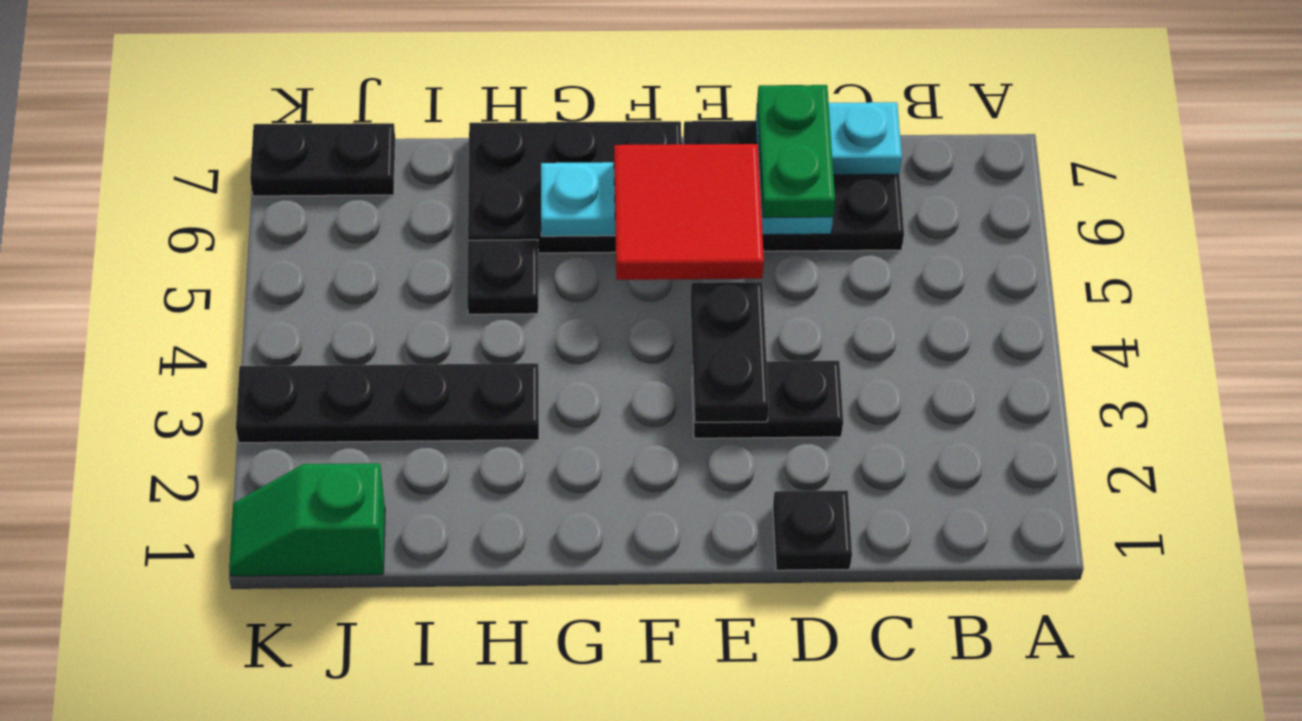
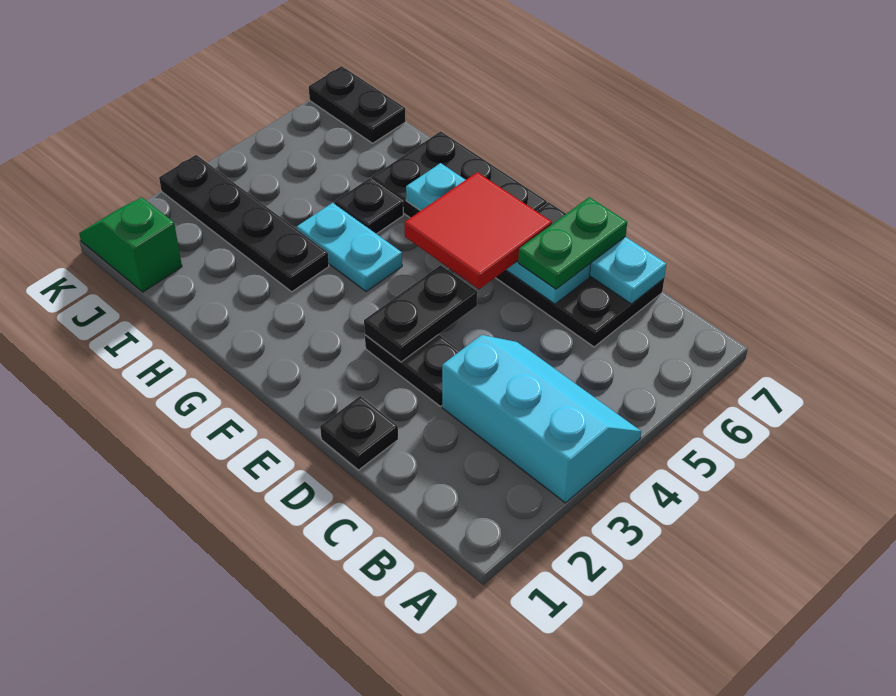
none -> cyan 2x3 slope [442,335,641,503]
none -> cyan 1x2 plate [297,203,402,291]

